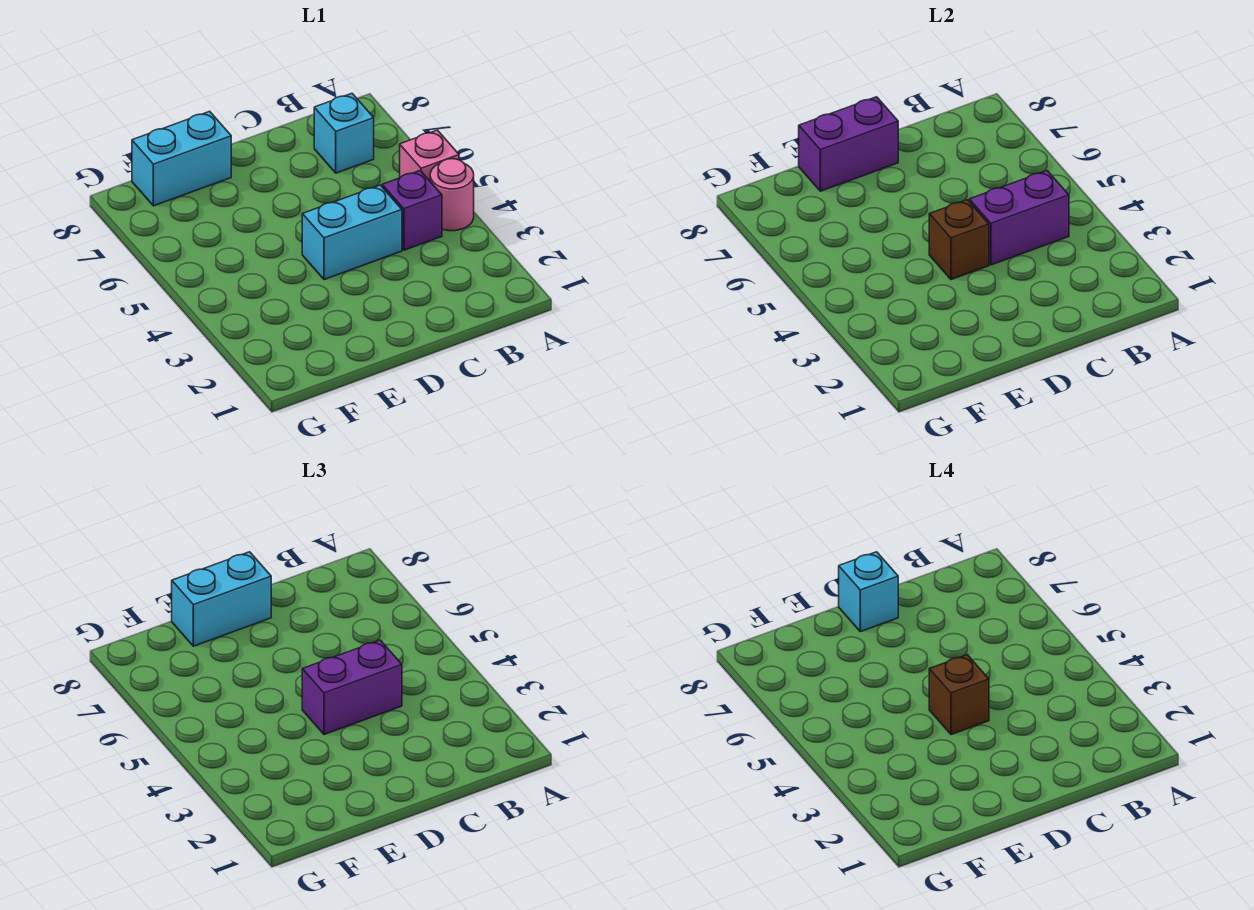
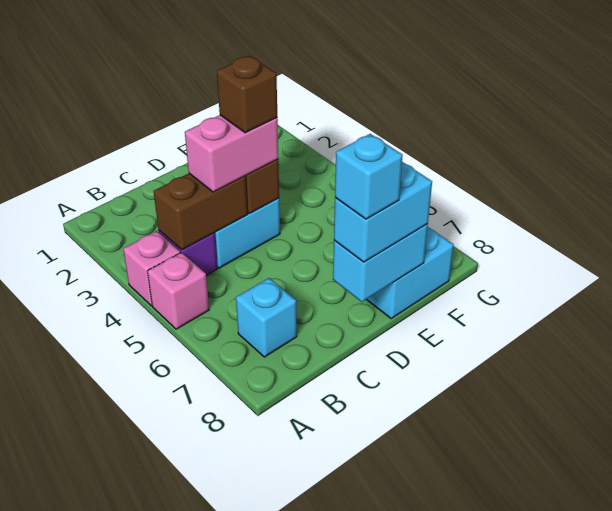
pink 1x1 round brick [430,159,474,231] -> pink 1x1 brick [123,231,180,306]
purple 1x2 brick [969,171,1069,265] -> brown 1x2 brick [154,173,247,250]
purple 1x2 brick [302,640,402,735] -> pink 1x2 brick [185,115,278,192]
purple 1x2 brick [799,97,898,191] -> cyan 1x2 brick [333,224,428,302]

